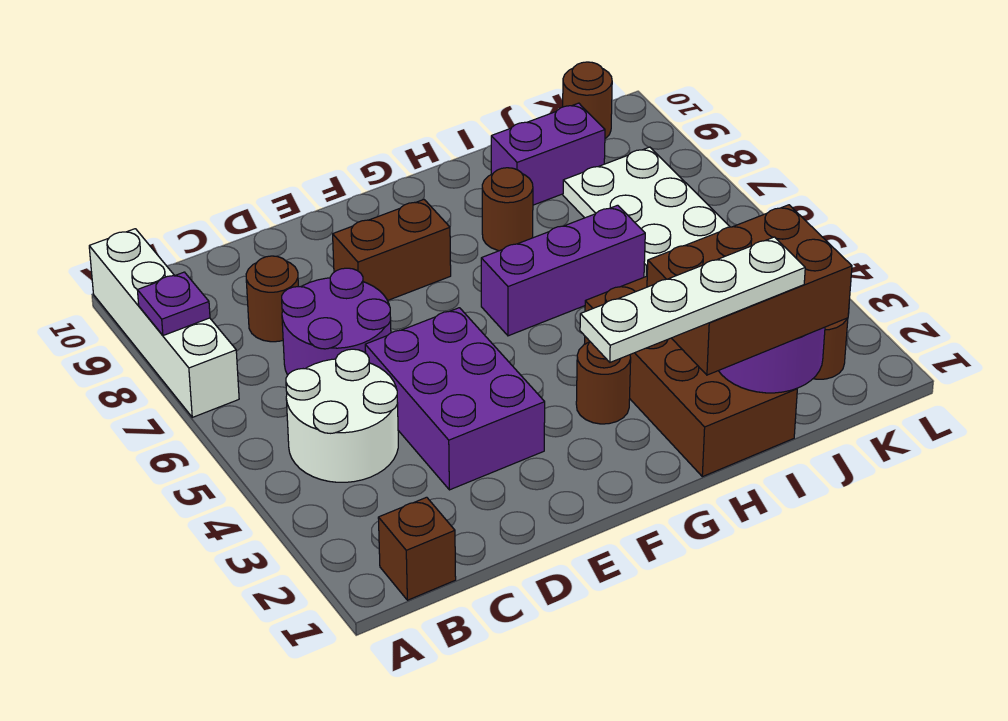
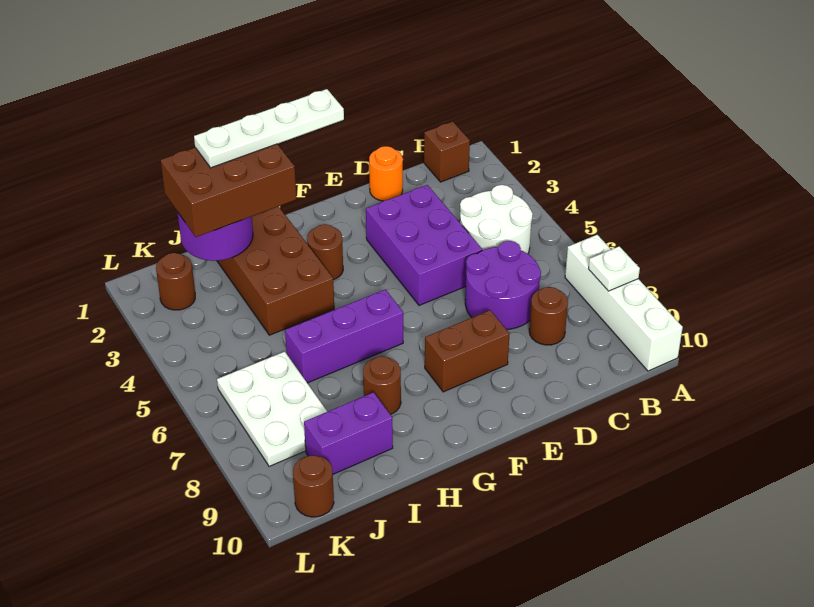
purple 1x1 plate [137,272,210,336] -> white 1x1 plate [588,246,640,291]
none -> orange 1x1 round brick [369,146,403,201]

